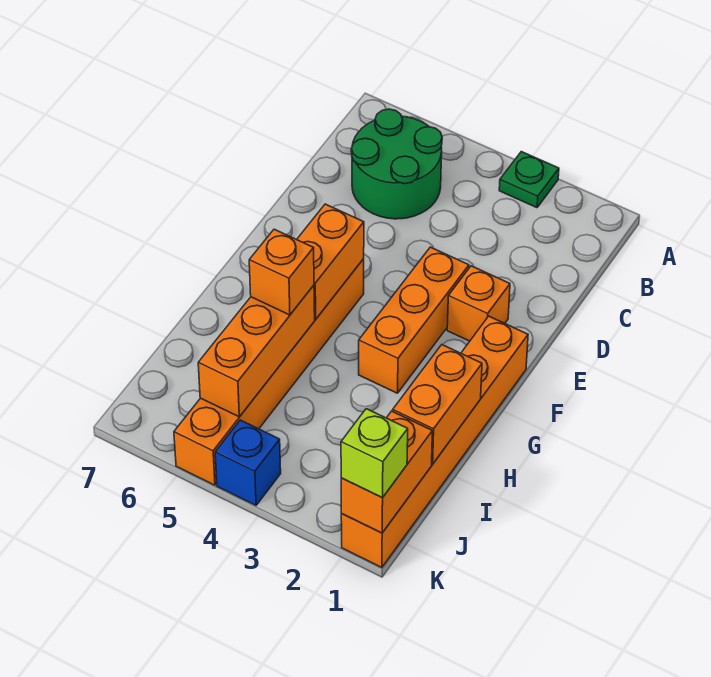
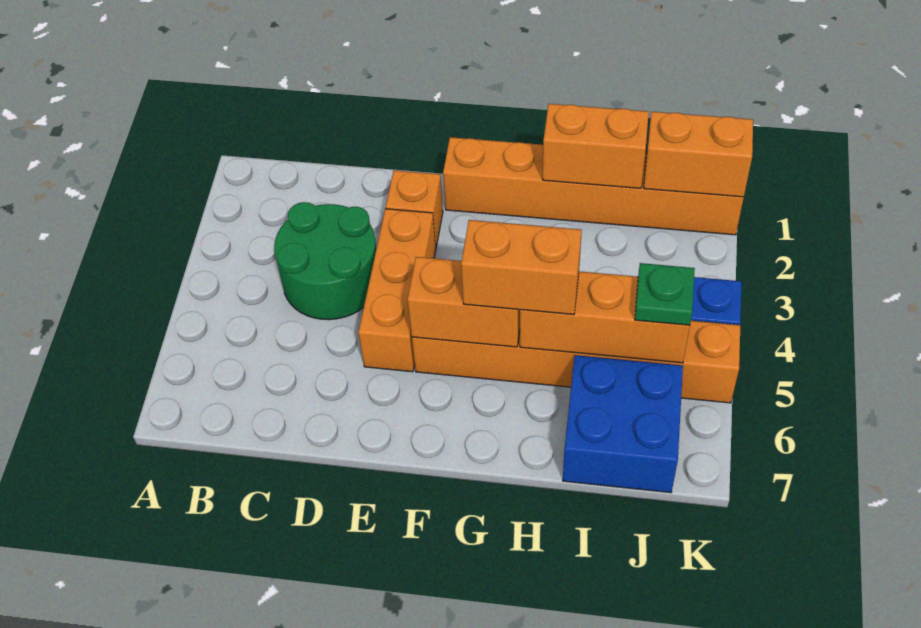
green 1x1 plate [499,152,559,208] -> green 1x1 plate moved to [635,263,695,325]
green 2x2 round brick [351,109,442,219] -> green 2x2 round brick moved to [274,202,376,320]
orange 1x3 brick [359,247,469,393] -> orange 1x3 brick turned to [358,209,436,372]
orange 1x1 brick [249,229,314,315] -> orange 1x2 brick [461,220,582,314]
none -> blue 2x2 brick [563,355,683,493]
lime 1x1 brick [341,409,408,498] -> none

